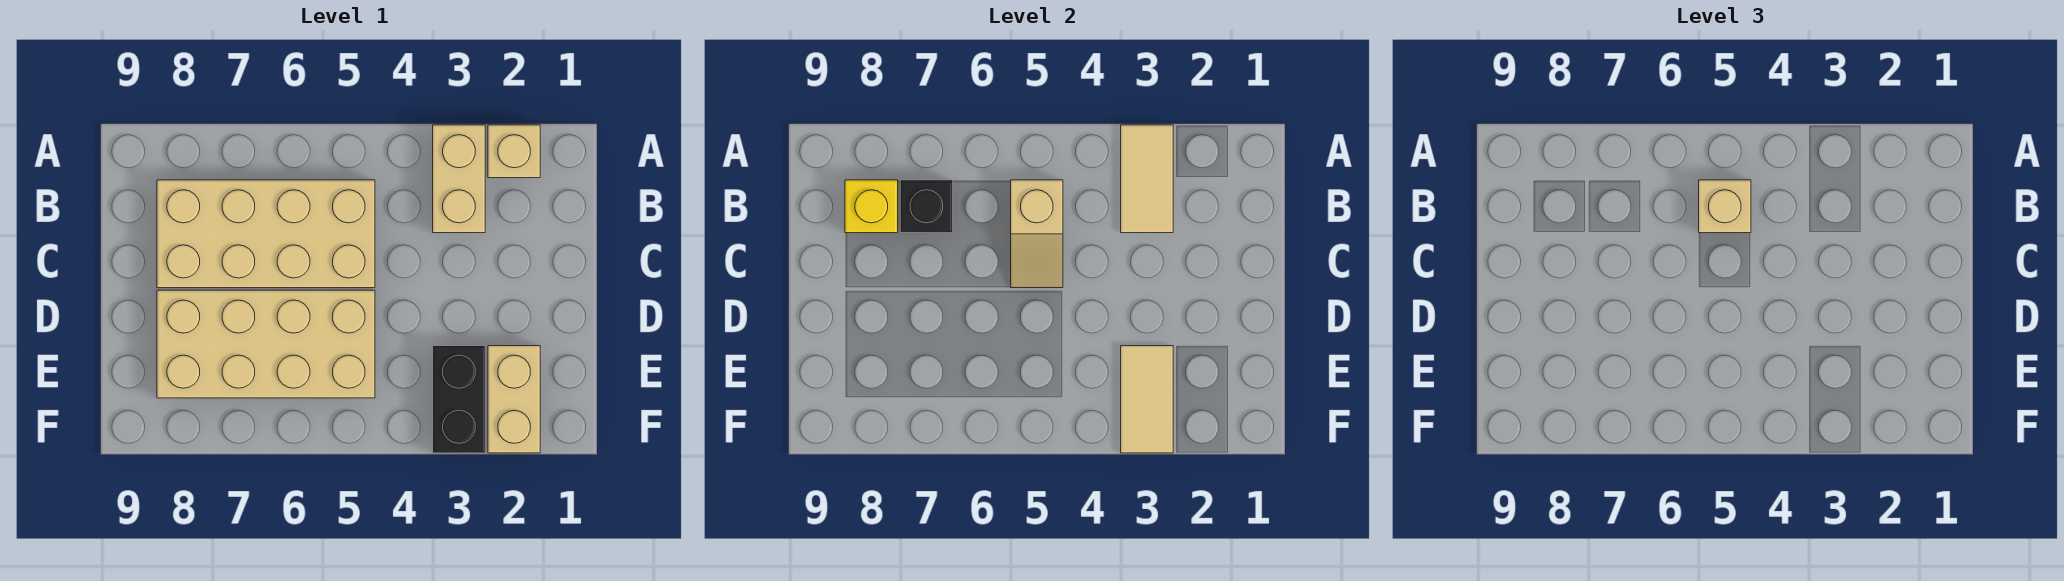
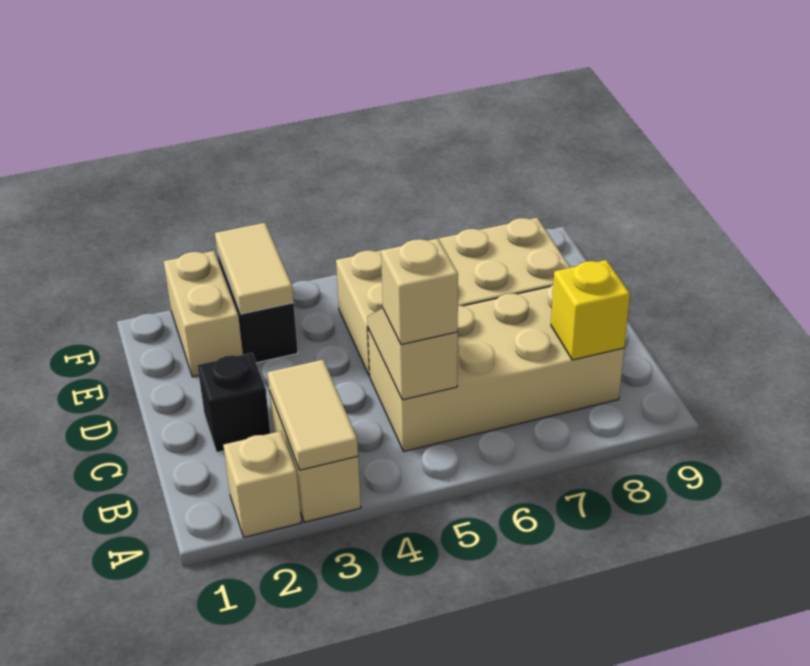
black 1x1 brick [900,180,953,233] -> black 1x1 brick moved to [197,353,270,452]

